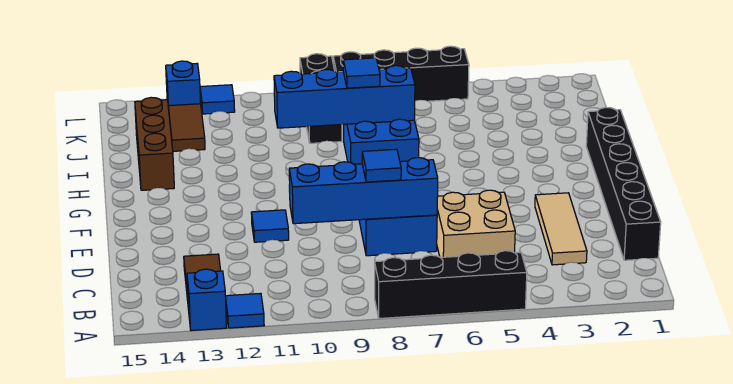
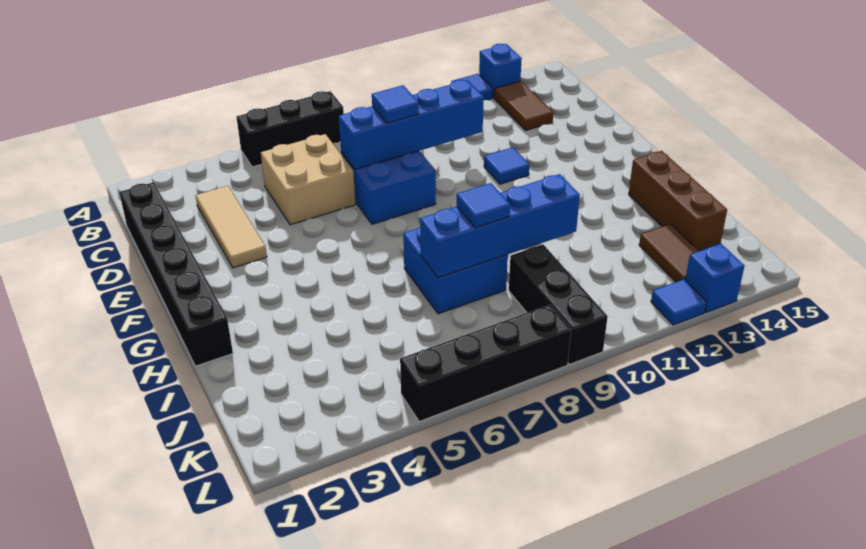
black 1x4 brick [375,251,527,318] -> black 1x3 brick [237,91,344,167]

